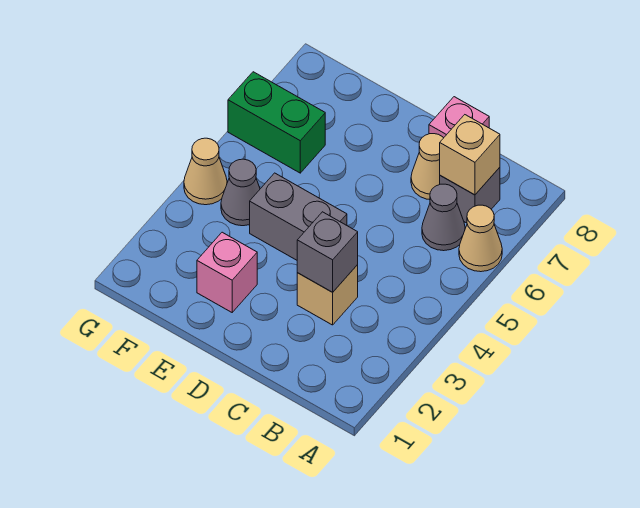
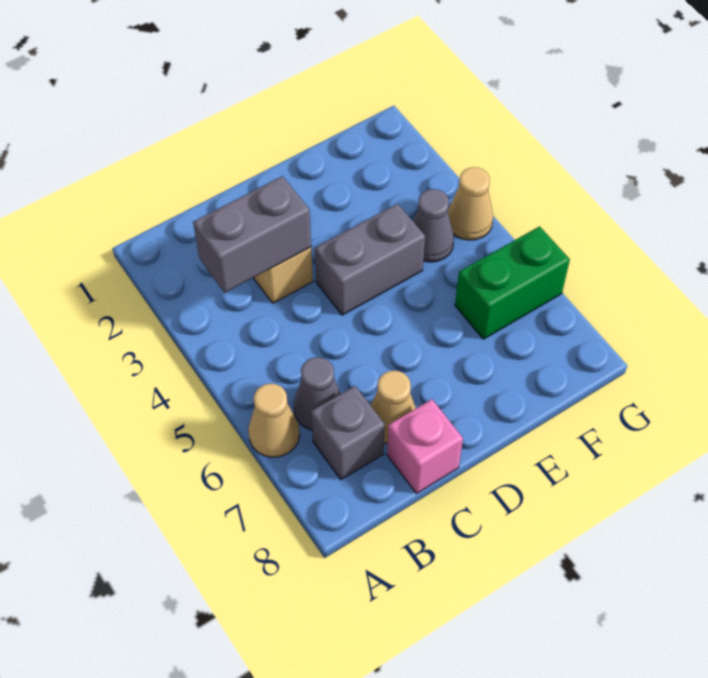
tan 1x1 brick [440,115,500,195] -> none
grey 1x1 brick [297,212,358,292] -> grey 1x2 brick [193,176,311,293]
pink 1x1 brick [197,232,257,312] -> none

